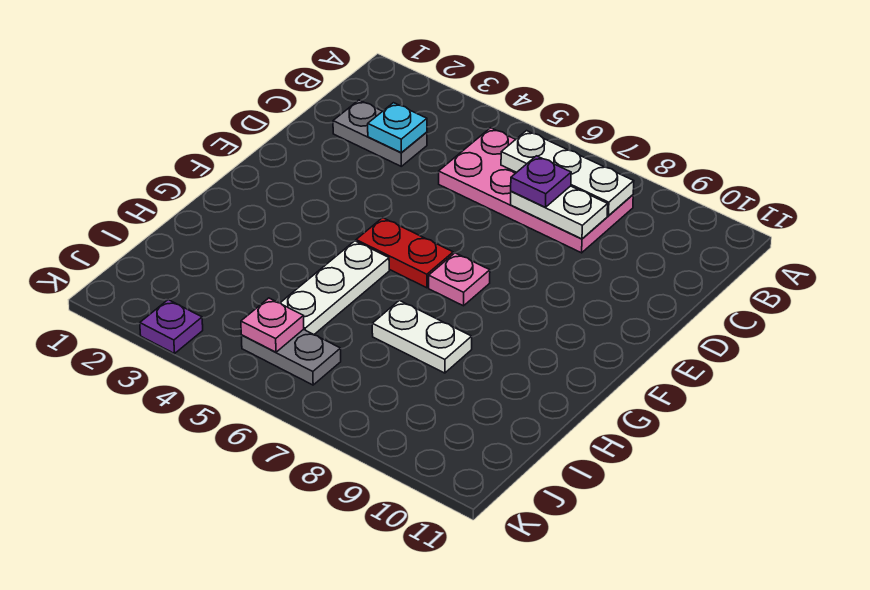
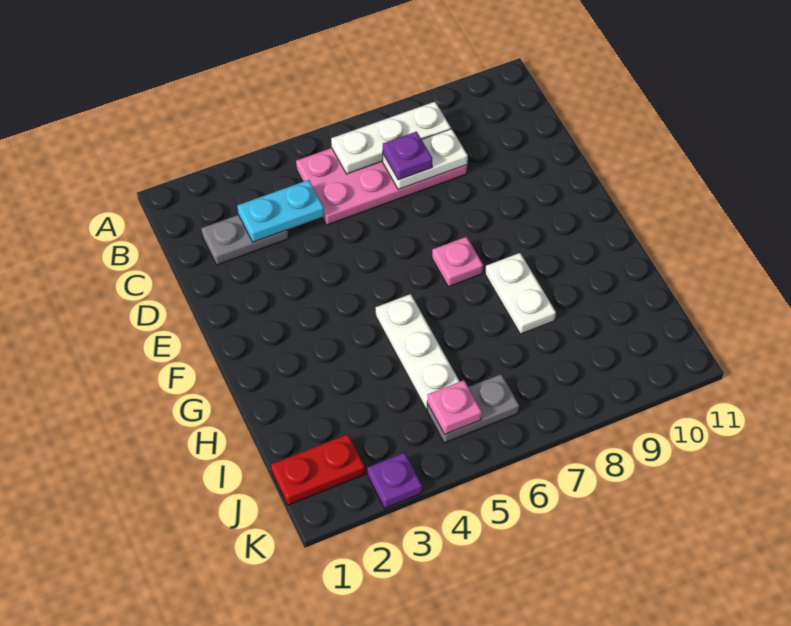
cyan 1x1 plate [368,103,427,152] -> cyan 1x2 plate [237,180,324,242]
red 1x2 plate [356,218,453,288] -> red 1x2 plate moved to [271,434,365,505]
white 1x2 plate [372,300,472,373] -> white 1x2 plate turned to [485,253,556,334]

